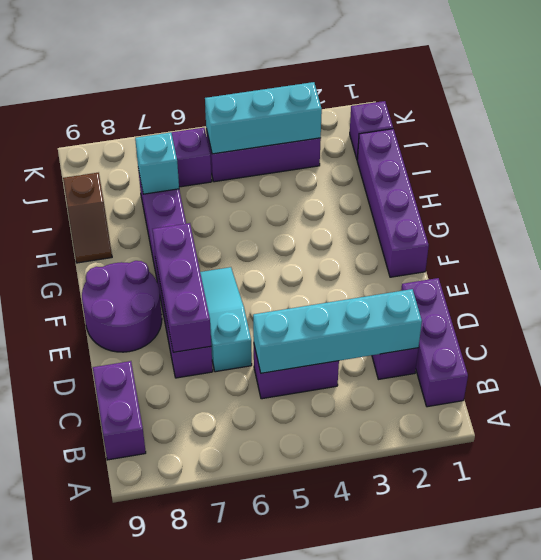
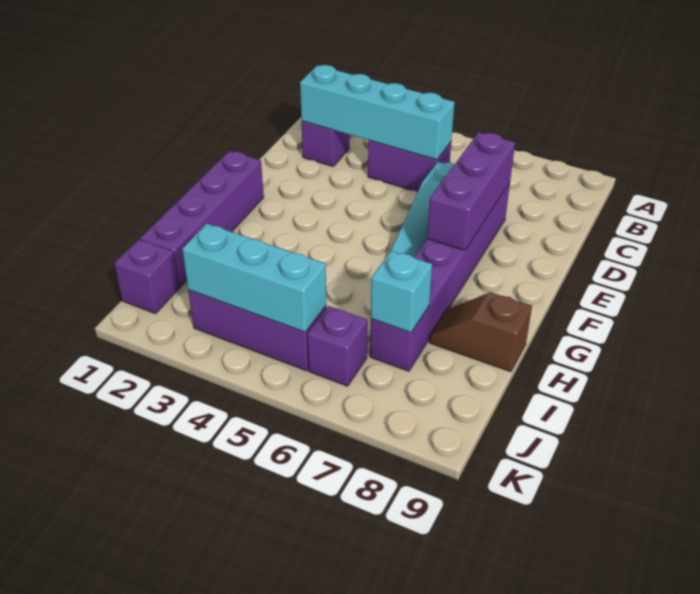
purple 1x3 brick [401,278,468,407] -> none
purple 1x2 brick [93,361,146,460] -> none
purple 2x2 round brick [82,261,162,352] -> none
brown 1x2 slope [63,173,112,263] -> brown 1x2 slope turned to [429,292,532,372]

